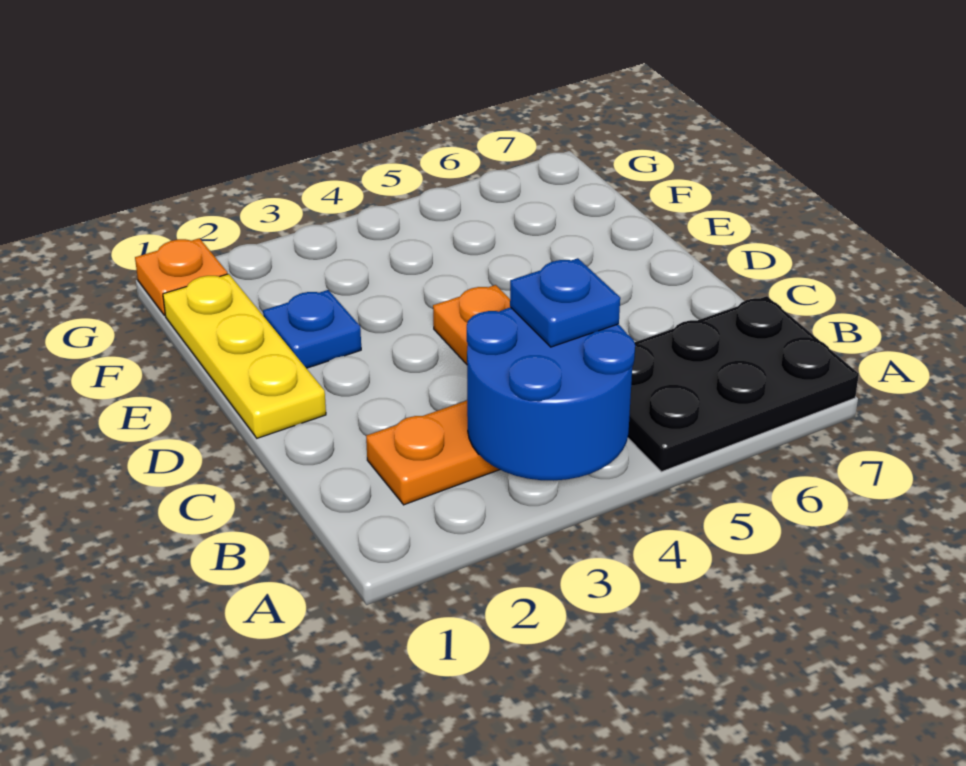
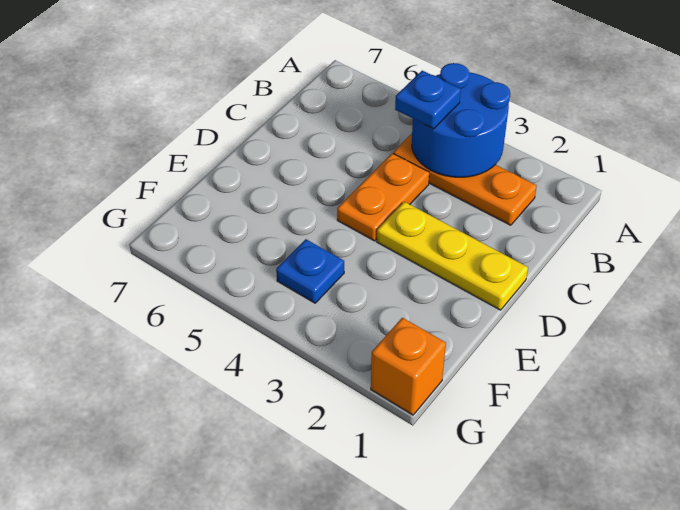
black 2x3 plate [628,296,859,472] -> none
yellow 1x3 plate [163,274,326,438] -> yellow 1x3 plate turned to [377,202,528,310]
blue 1x1 plate [263,290,361,368] -> blue 1x1 plate moved to [276,239,344,303]
orange 1x1 plate [135,238,227,316] -> orange 1x1 brick [371,318,446,415]

